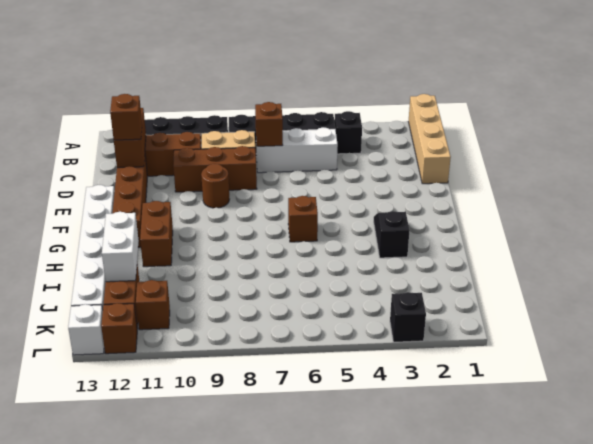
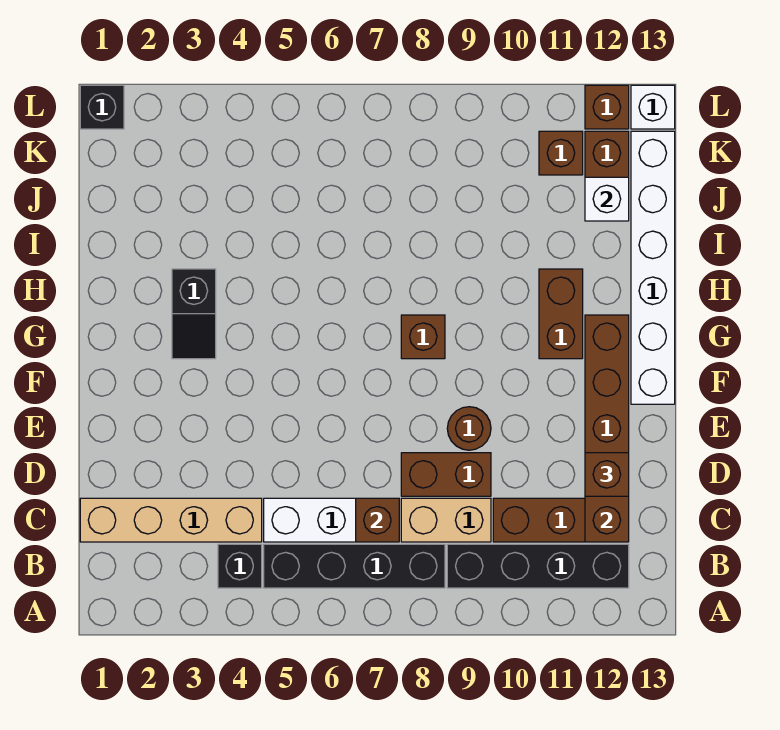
tan 1x4 brick [408,94,451,184] -> tan 1x4 brick turned to [80,498,262,542]
brown 1x3 brick [173,146,257,192] -> brown 1x2 brick [401,453,491,496]
brown 1x1 brick [288,196,318,242] -> brown 1x1 brick moved to [401,315,445,359]
white 1x2 brick [102,212,139,282] -> white 1x1 brick [585,177,629,221]
black 1x1 brick [390,292,426,342] -> black 1x1 brick moved to [80,85,124,129]

